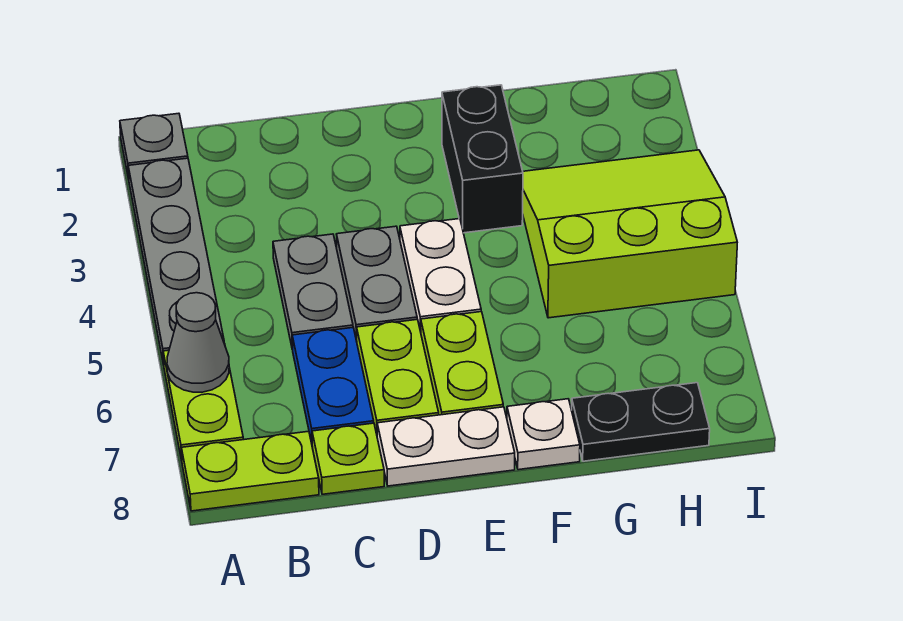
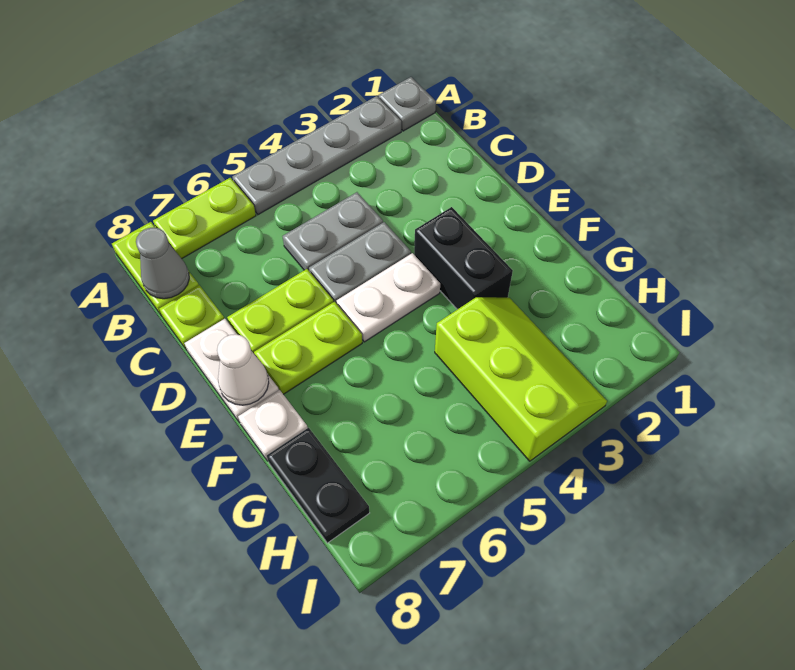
grey 1x1 cone [167,293,229,392] -> grey 1x1 cone moved to [136,227,189,299]
blue 1x2 plate [292,327,374,443] -> none
none -> white 1x1 cone [217,334,269,405]
black 1x2 brick [442,85,523,233] -> black 1x2 brick turned to [414,207,513,309]
lime 3x3 slope [523,150,737,318] -> lime 2x3 slope [435,297,607,461]

